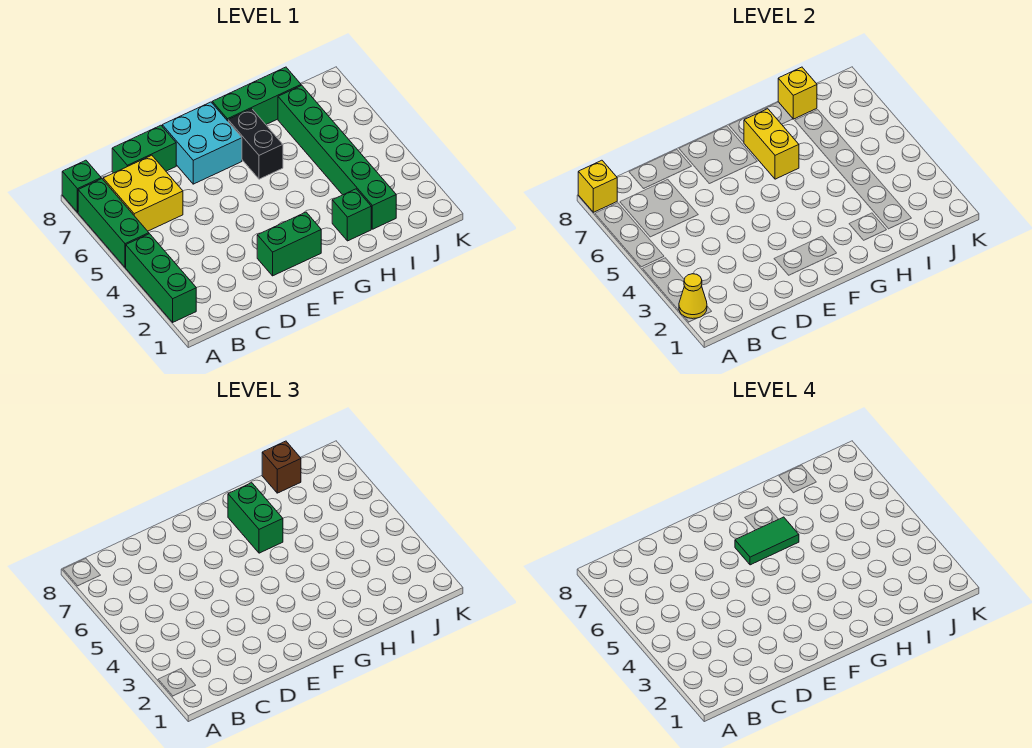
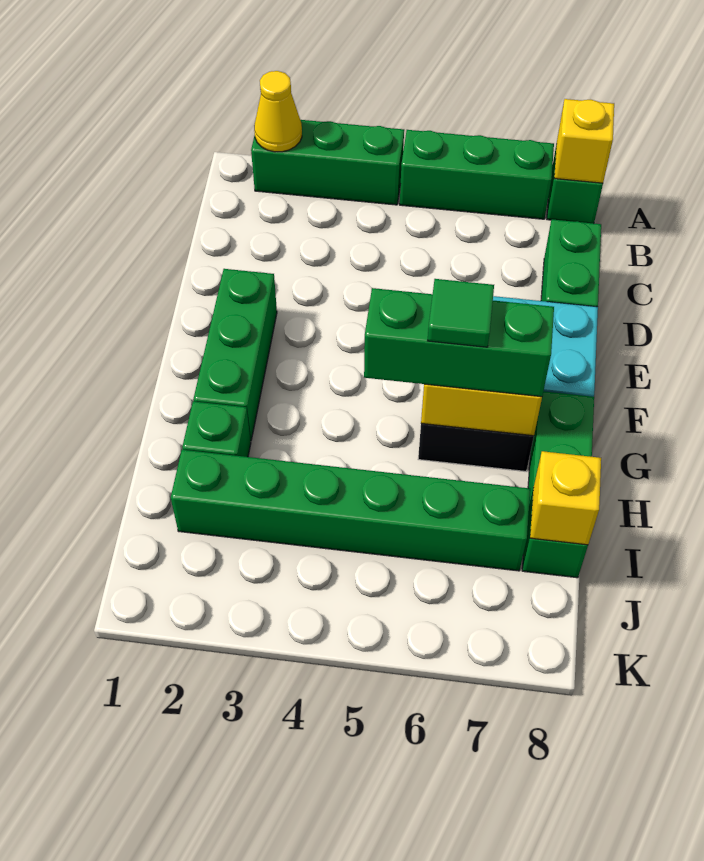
yellow 2x2 brick [103,155,183,231] -> none
green 1x2 brick [257,212,321,276] -> green 1x3 brick [193,269,277,440]
green 1x2 tile [735,517,799,565] -> green 1x1 tile [428,279,494,347]
green 1x2 brick [228,483,283,553] -> green 1x3 brick [364,288,554,397]
brown 1x1 brick [262,441,301,493] -> none

